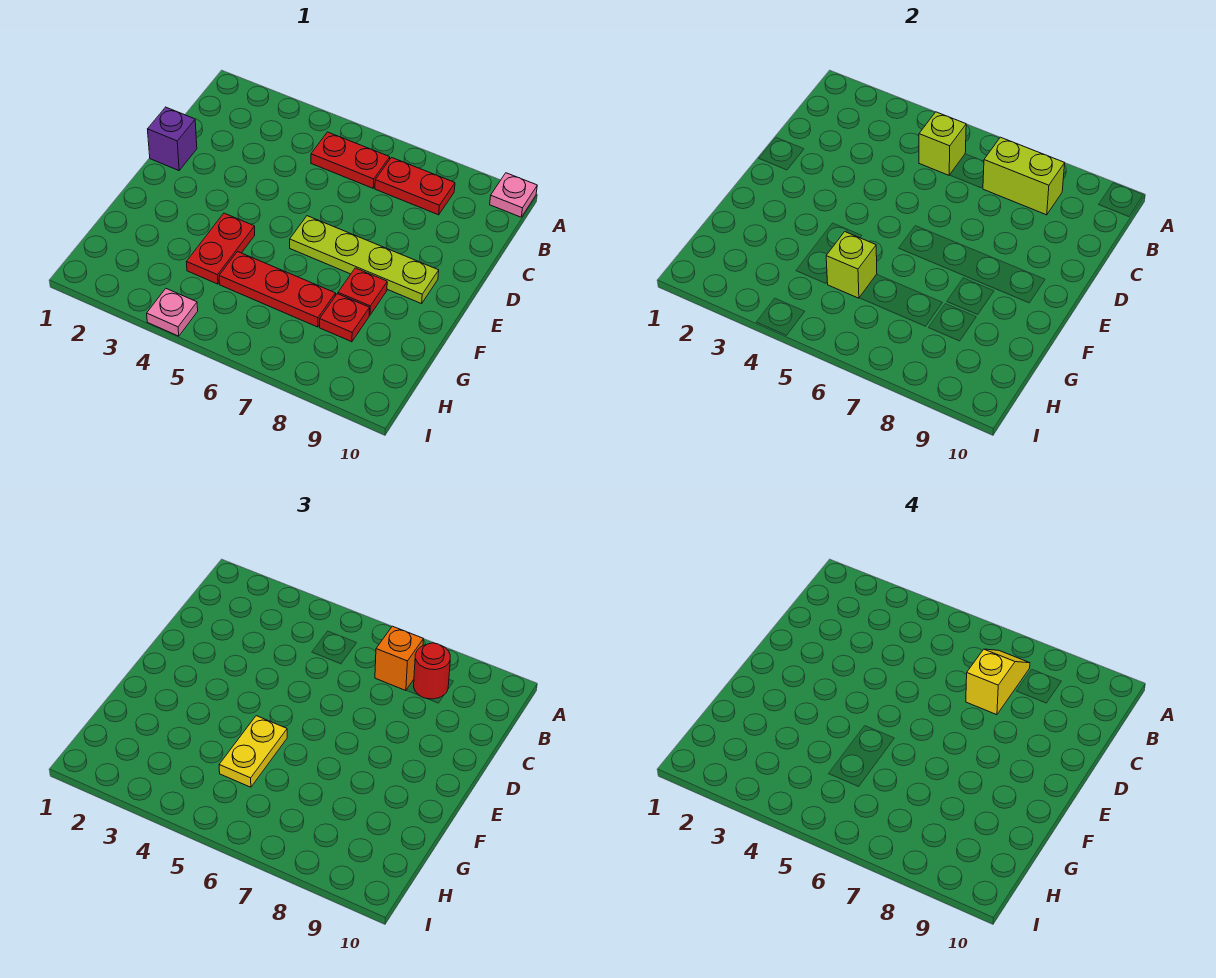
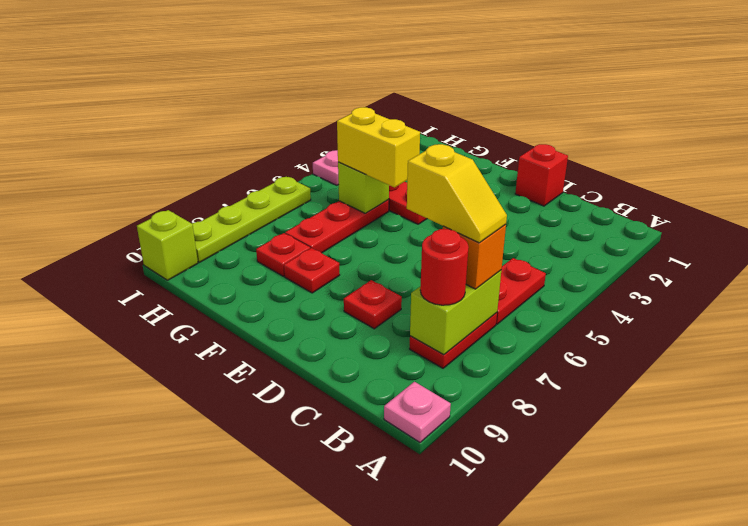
lime 1x1 brick [919,112,966,175] -> lime 1x1 brick moved to [137,210,198,280]
purple 1x1 brick [148,107,197,171] -> red 1x1 brick [515,144,568,206]
none -> red 1x1 plate [344,280,402,329]
lime 1x4 plate [290,216,439,304] -> lime 1x4 plate moved to [192,177,311,262]
yellow 1x2 plate [219,716,287,787] -> yellow 1x2 brick [337,107,420,187]

